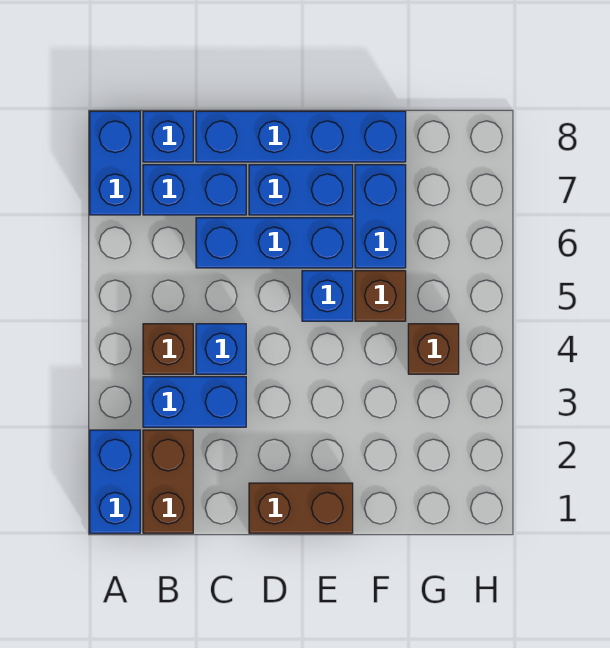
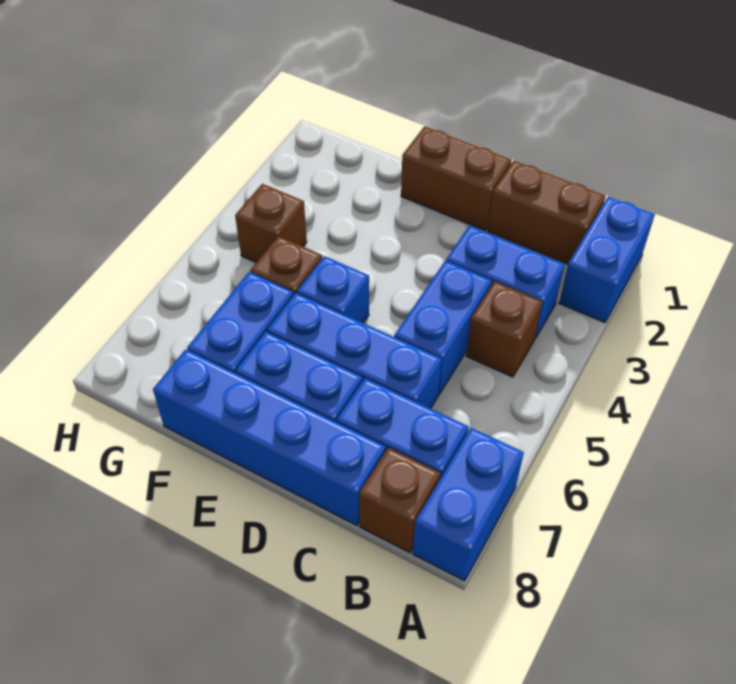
brown 1x2 brick [143,430,193,533] -> brown 1x2 brick turned to [488,160,606,264]
blue 1x1 brick [143,111,193,162] -> brown 1x1 brick [359,448,440,553]
blue 1x1 brick [196,324,246,374] -> blue 1x2 brick [394,261,492,394]

